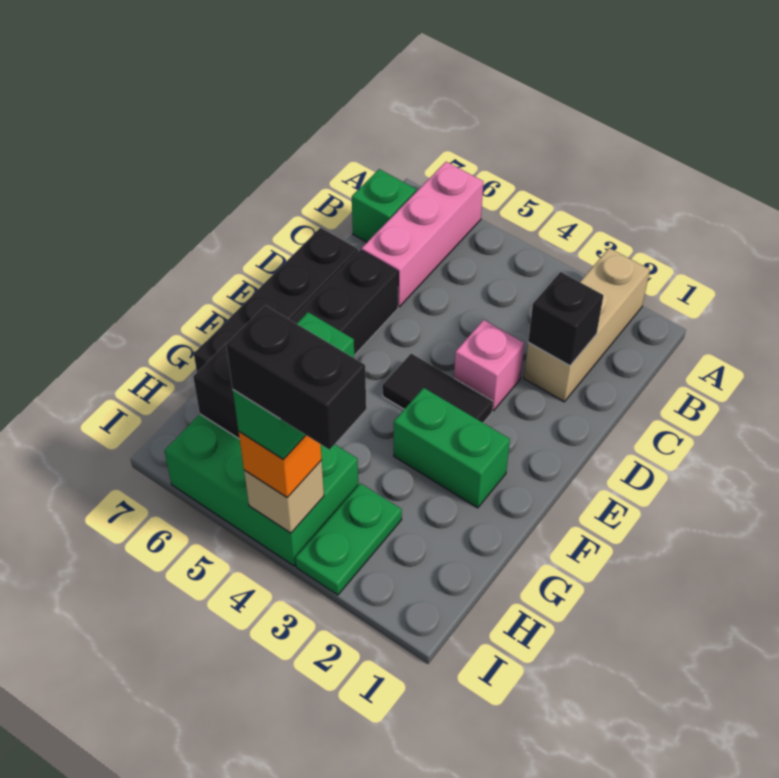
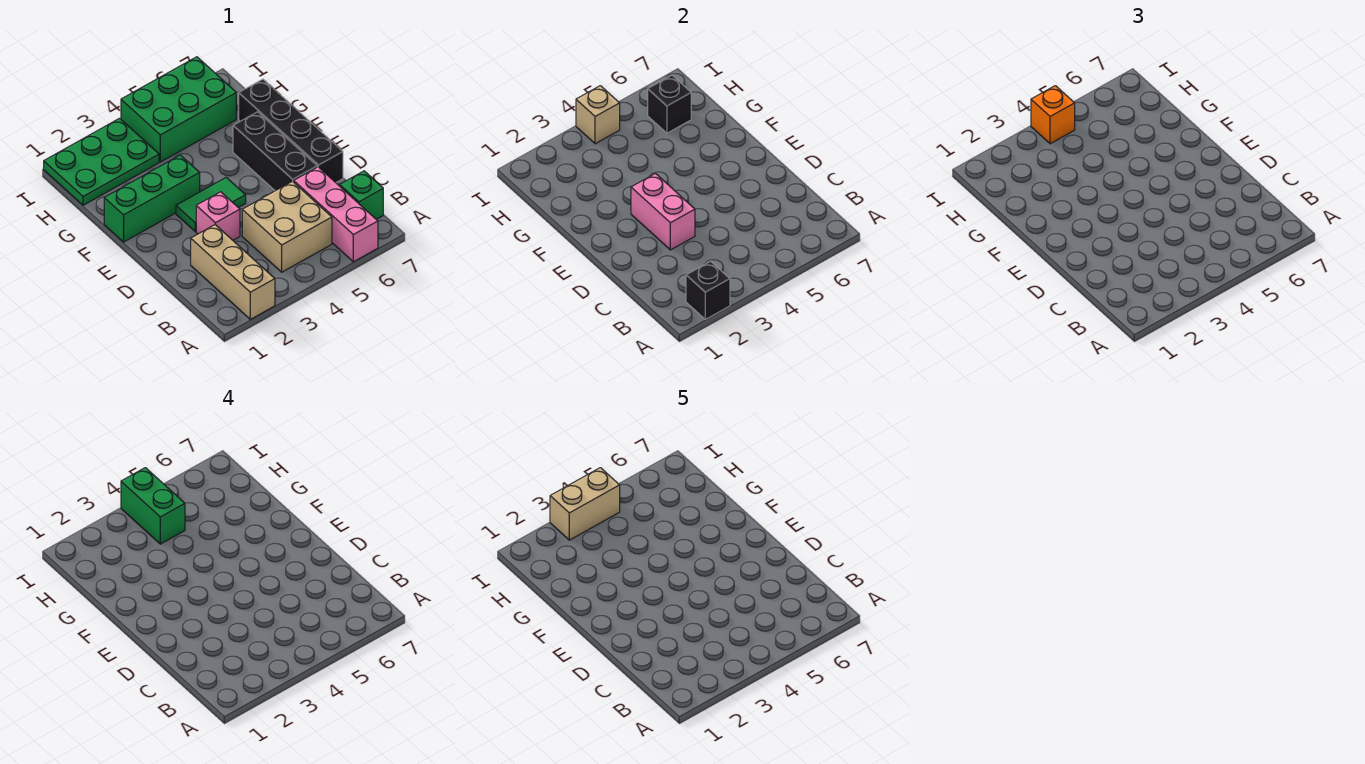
none -> tan 2x2 brick [242,181,332,272]
black 1x1 brick [528,272,603,366] -> black 1x1 brick moved to [686,261,730,319]
none -> pink 1x2 brick [631,174,695,250]
black 1x2 tile [382,353,493,423] -> green 1x2 tile [176,177,246,231]
green 1x2 brick [394,388,510,508] -> green 1x3 brick [104,155,200,242]
green 1x2 plate [295,483,402,595] -> green 2x3 plate [44,118,159,205]
black 1x2 brick [226,305,366,450] -> tan 1x2 brick [550,468,620,540]

